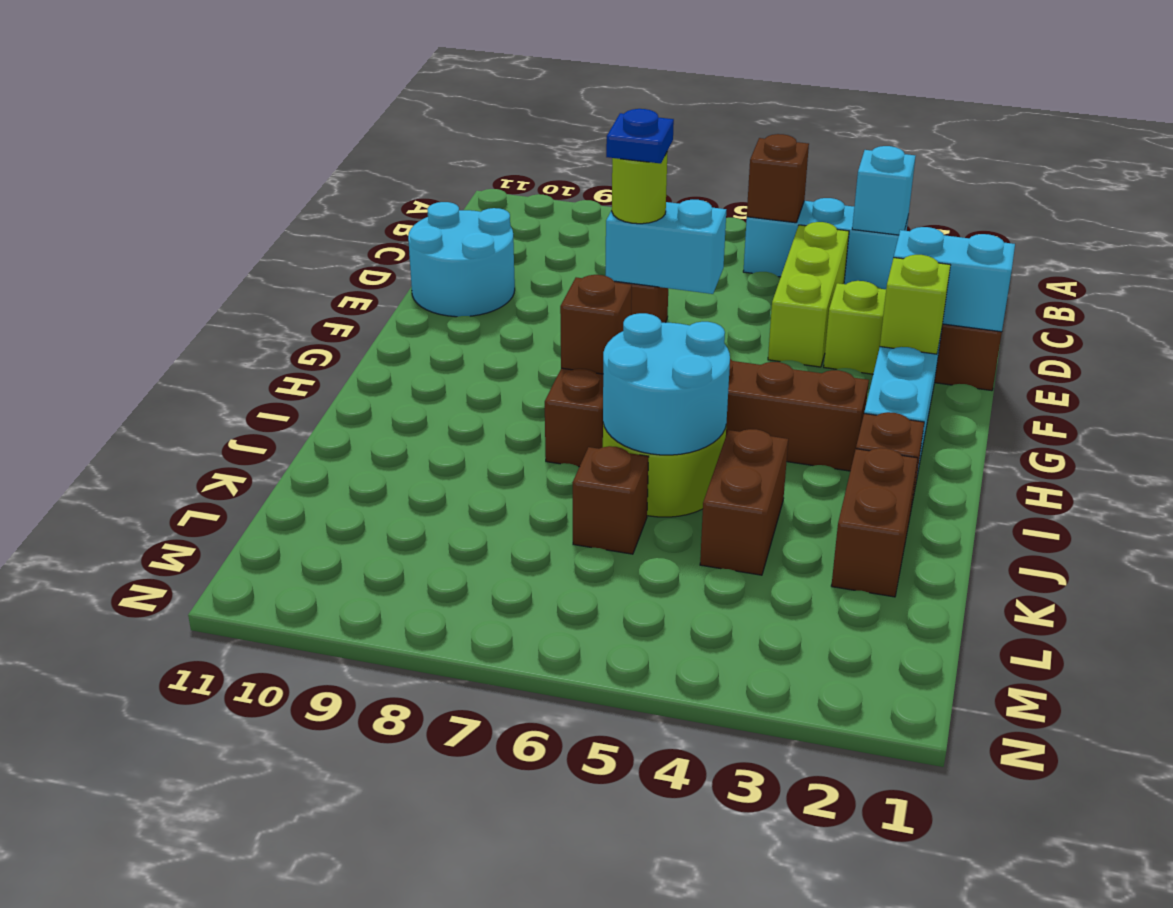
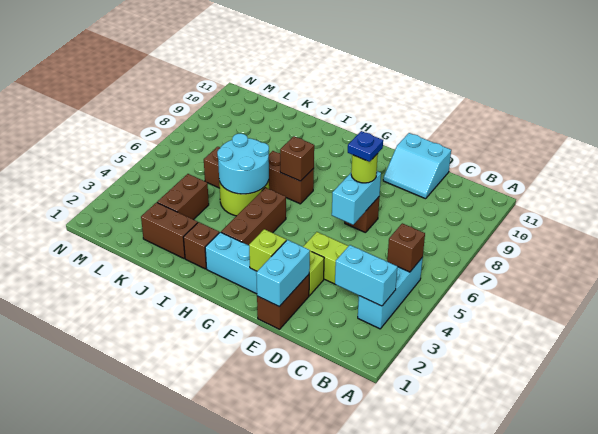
cyan 1x1 brick [852,146,916,235] -> cyan 1x2 brick [335,245,397,306]
cyan 2x2 round brick [408,202,515,317] -> cyan 2x2 slope [383,133,451,199]
brown 1x2 brick [700,429,788,575] -> brown 1x2 brick turned to [157,174,209,220]

